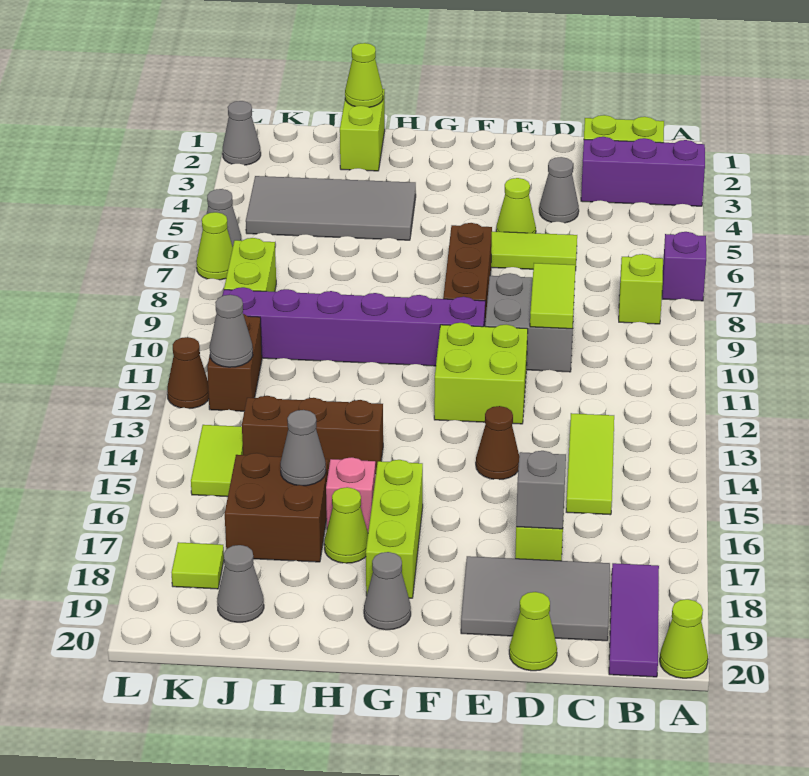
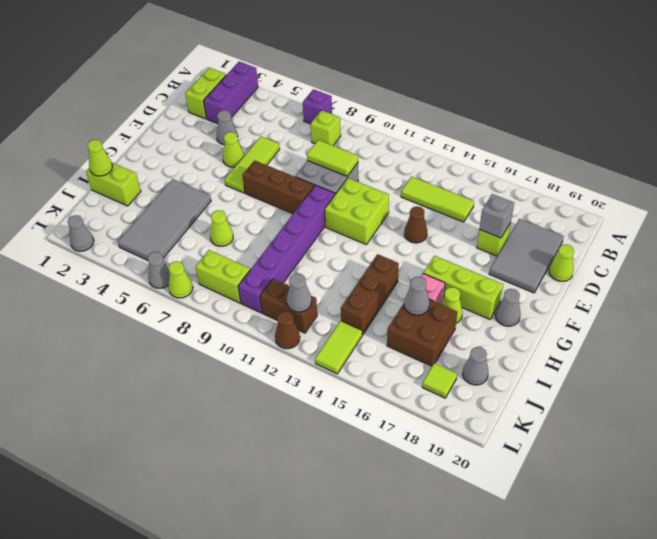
lime 1x1 cone [660,599,708,678] -> lime 1x1 cone moved to [210,210,233,246]
purple 1x3 tile [609,563,659,677] -> none
lime 1x2 tile [191,425,243,497] -> lime 1x2 tile turned to [315,321,362,374]

